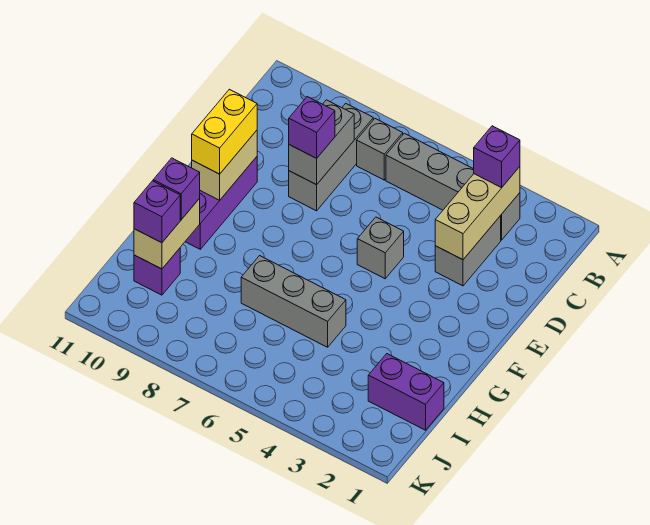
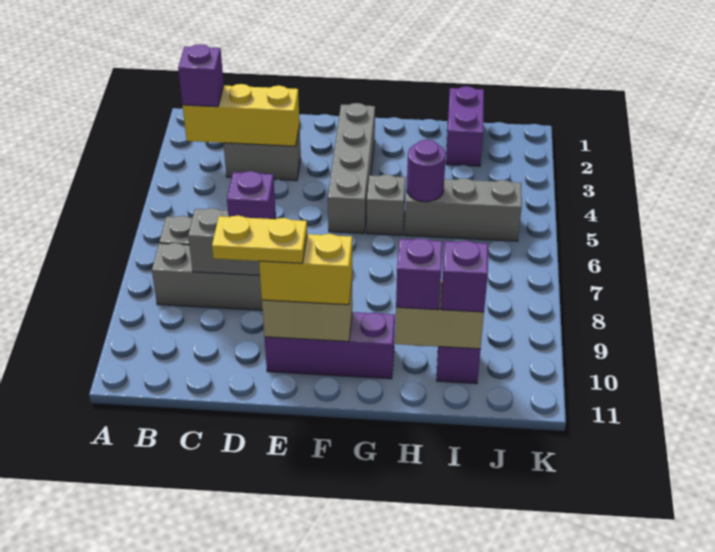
grey 1x4 brick [386,133,520,240] -> grey 1x4 brick moved to [328,103,375,233]
tan 1x3 brick [435,167,520,260] -> yellow 1x3 brick [182,84,300,146]
none -> yellow 1x2 plate [212,215,307,263]
grey 1x1 brick [357,217,404,279] -> grey 1x1 brick moved to [367,174,406,235]
grey 1x3 brick [241,256,346,347] -> grey 1x3 brick turned to [405,178,522,241]
none -> purple 1x1 round brick [407,140,446,202]

